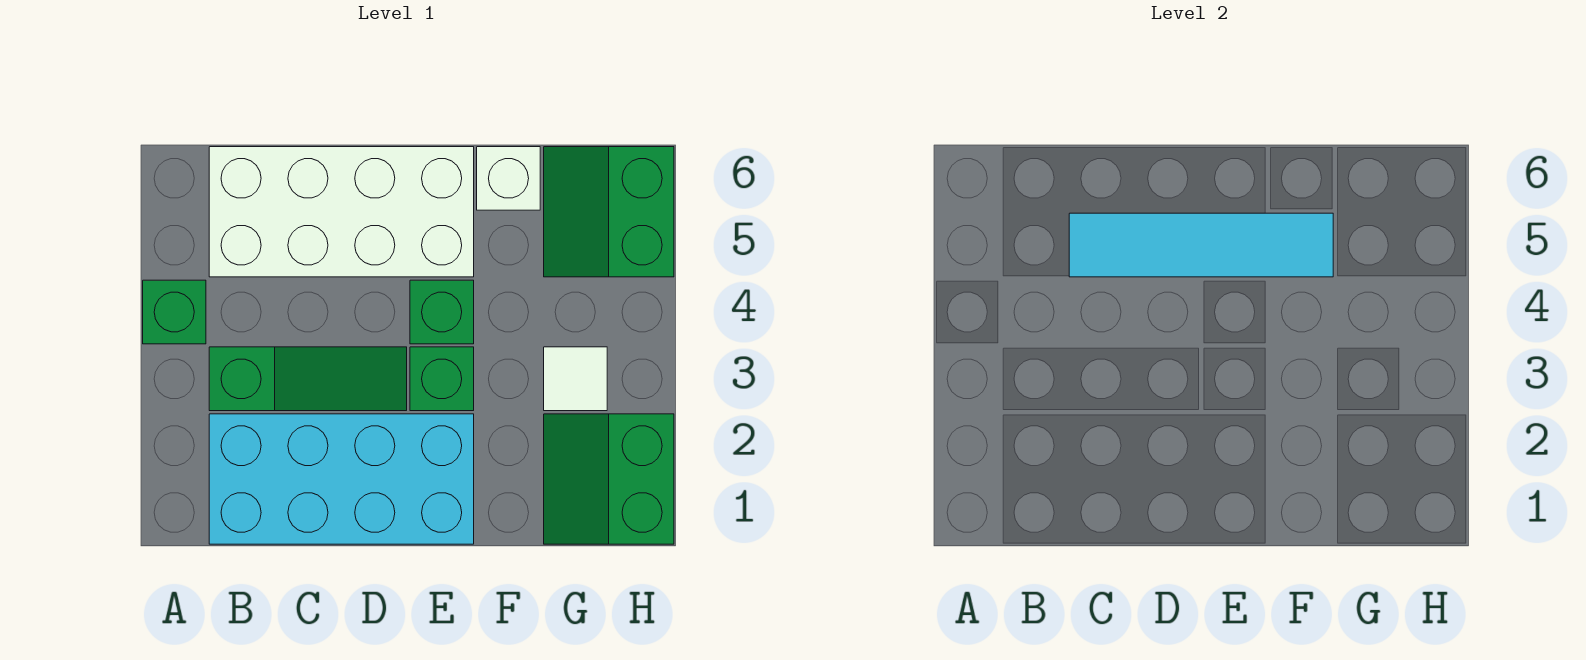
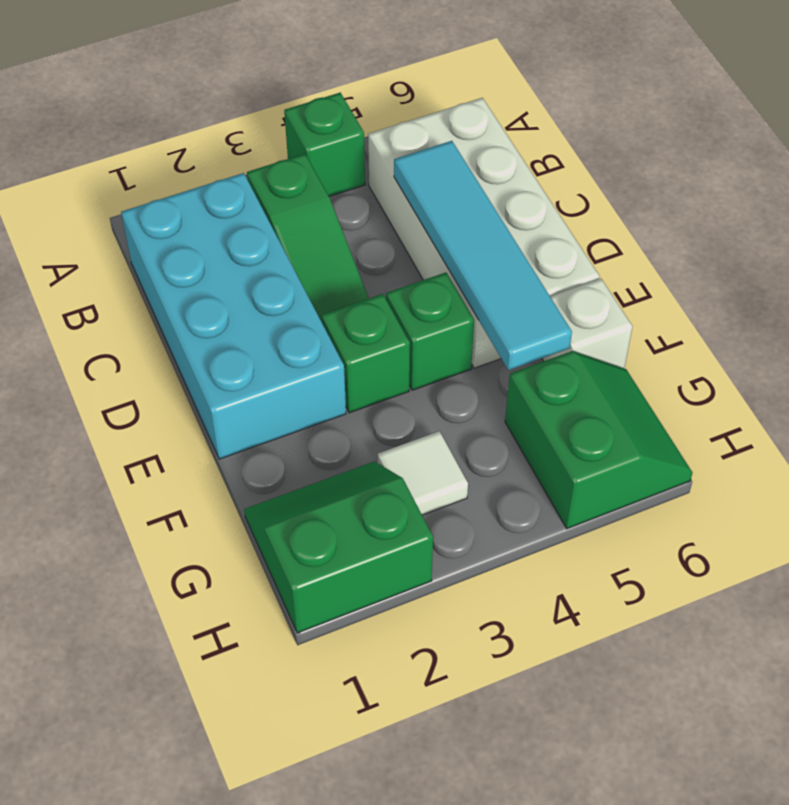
green 2x2 slope [544,147,674,277] -> green 2x2 slope turned to [505,351,692,529]

